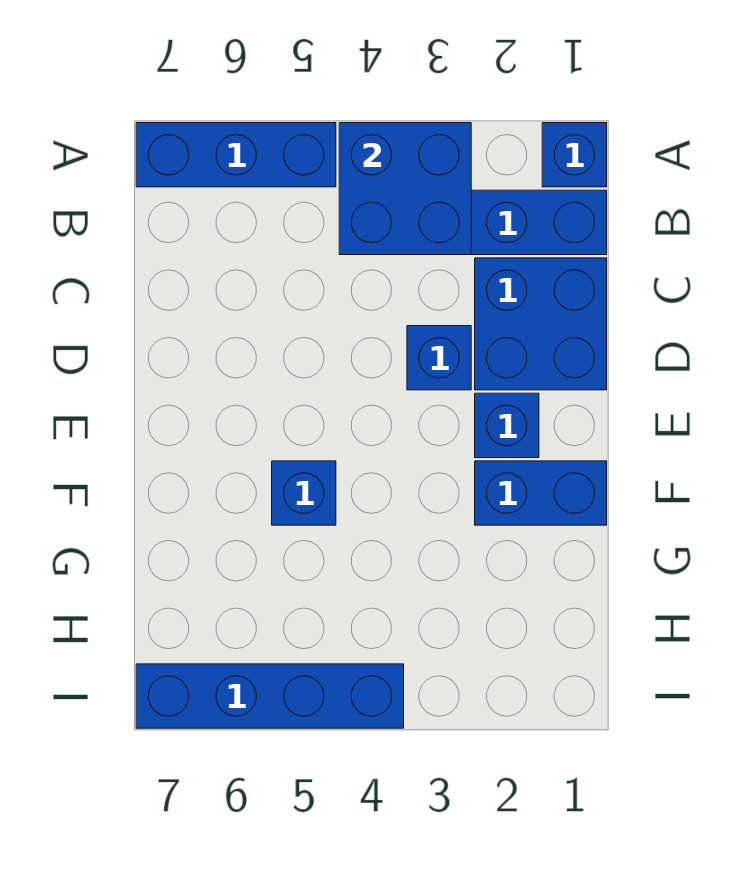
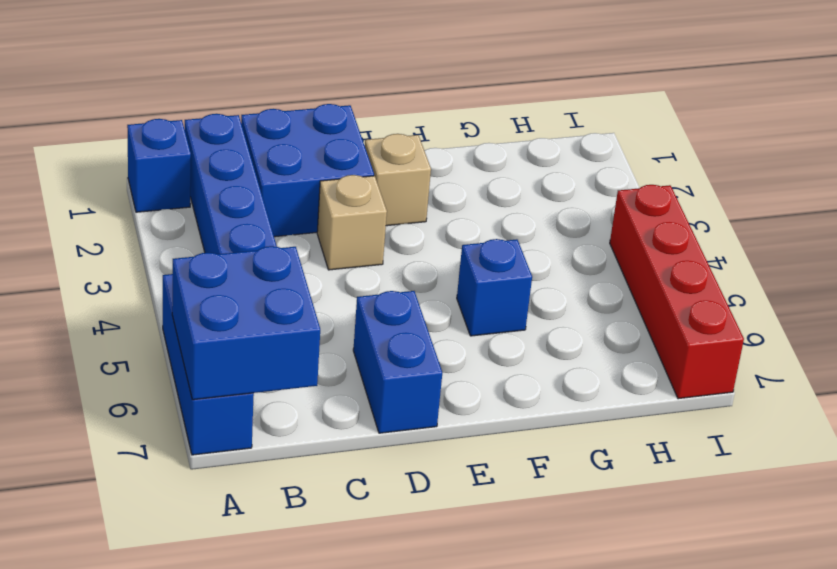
blue 2x2 brick [339,123,471,255] -> blue 2x2 brick moved to [172,246,320,400]
blue 1x1 brick [407,326,471,390] -> tan 1x1 brick [317,175,387,270]
blue 1x1 brick [475,393,539,458] -> tan 1x1 brick [365,134,431,226]
blue 1x2 brick [475,461,607,525] -> blue 1x2 brick moved to [353,291,442,433]
blue 1x4 brick [136,664,404,728] -> red 1x4 brick [610,185,744,399]

